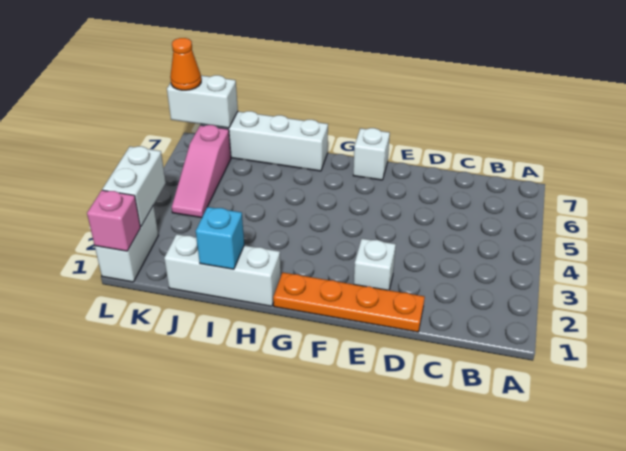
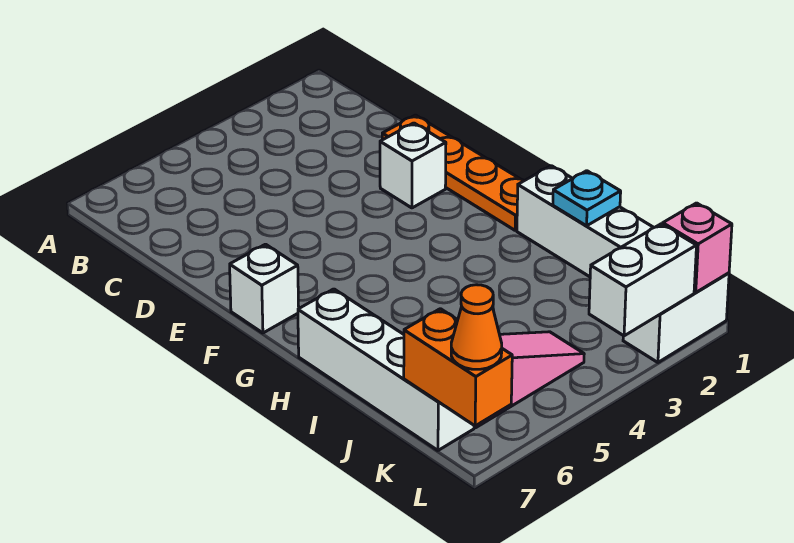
cyan 1x1 brick [196,207,244,269] -> cyan 1x1 plate [553,171,621,226]
white 1x2 brick [167,75,238,128] -> orange 1x2 brick [404,309,512,426]

